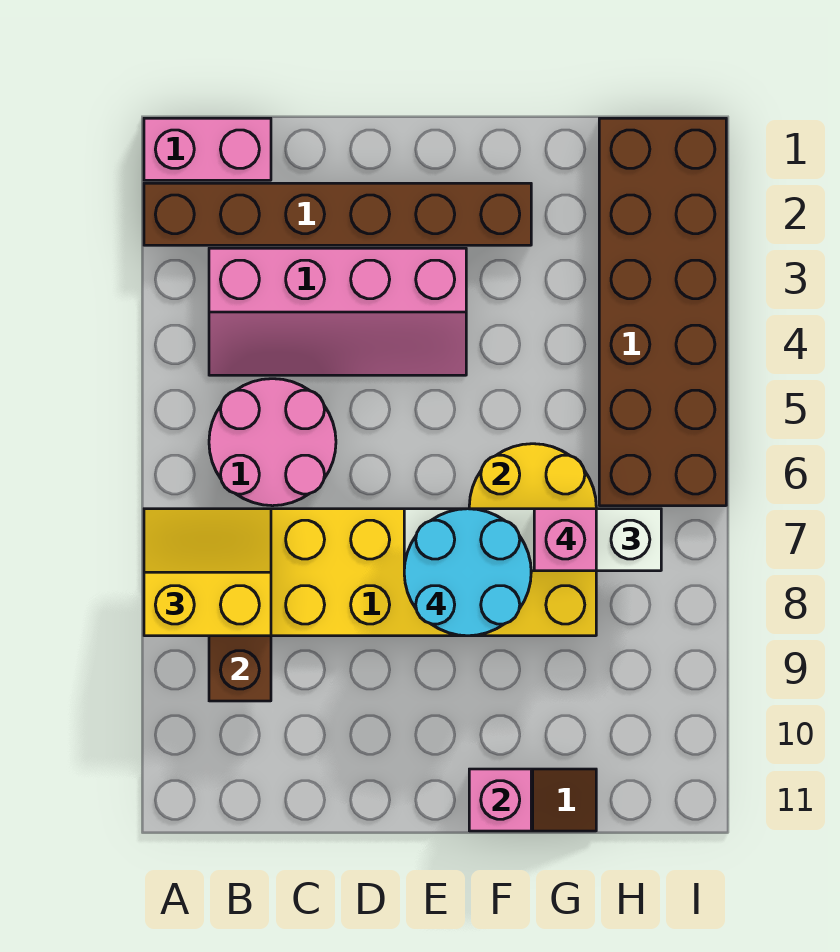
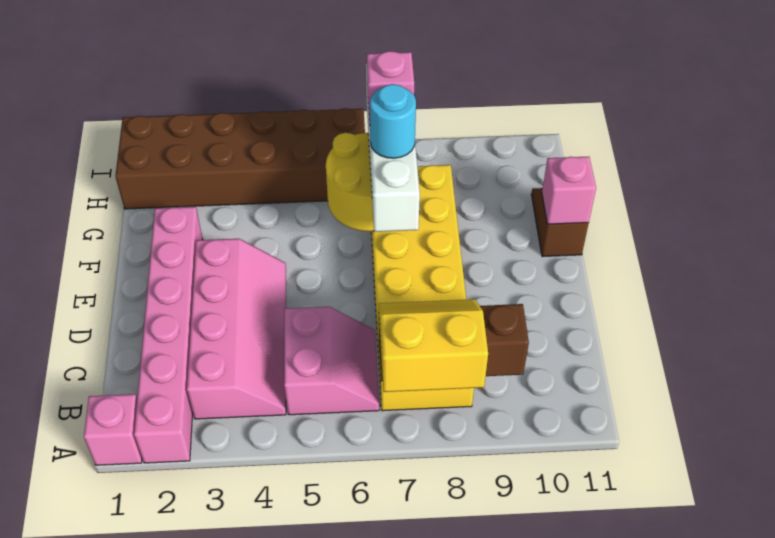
pink 1x2 brick [144,118,271,180] -> pink 1x1 brick [84,394,142,465]
brown 1x6 brick [144,183,531,245] -> pink 1x6 brick [134,207,203,463]
yellow 2x2 slope [144,509,271,636] -> yellow 2x2 slope turned to [379,299,488,392]
pink 2x2 round brick [209,379,336,506] -> pink 2x2 slope [284,307,379,415]
cyan 2x2 round brick [404,509,531,636] -> cyan 1x1 round brick [370,84,416,158]

